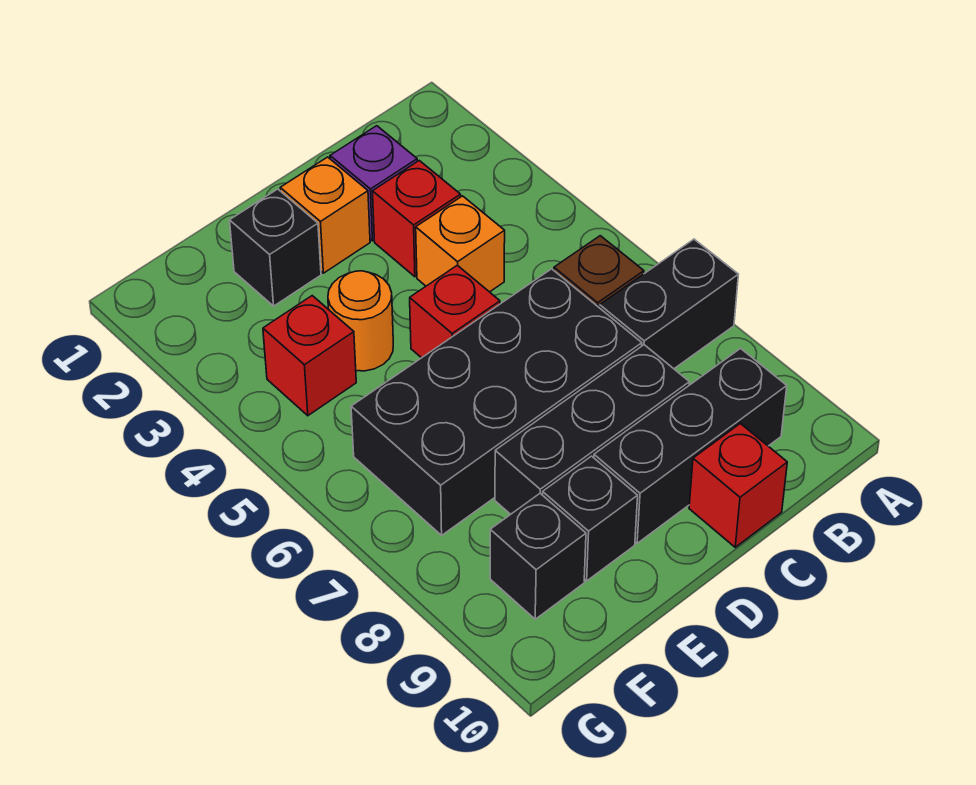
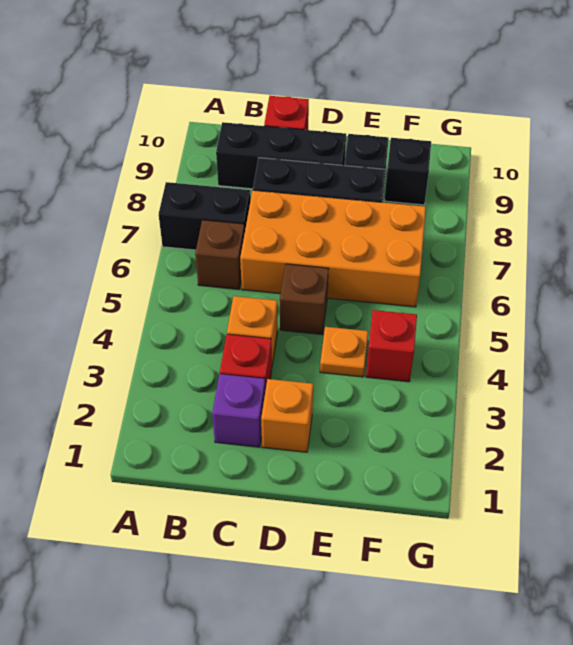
black 2x4 brick [351,269,642,535] -> orange 2x4 brick [240,190,426,307]
red 1x1 brick [410,265,500,358] -> brown 1x1 brick [280,264,329,334]
black 1x1 brick [230,189,321,306] -> none
orange 1x1 round brick [328,271,393,371] -> orange 1x1 plate [320,327,368,377]

